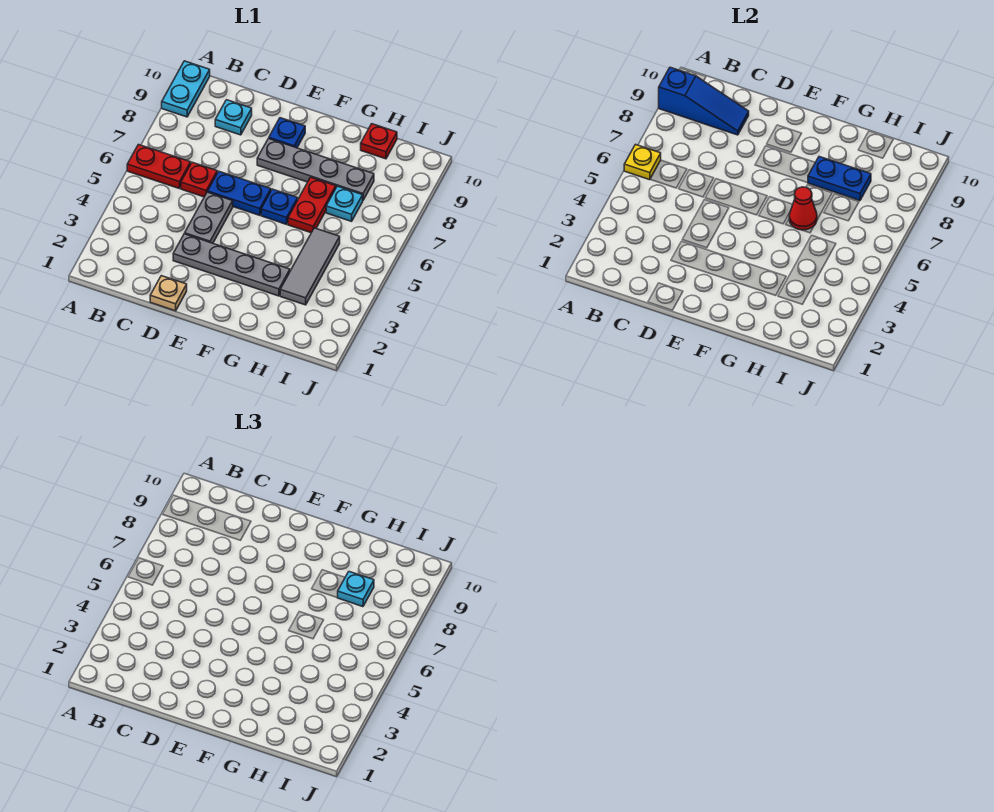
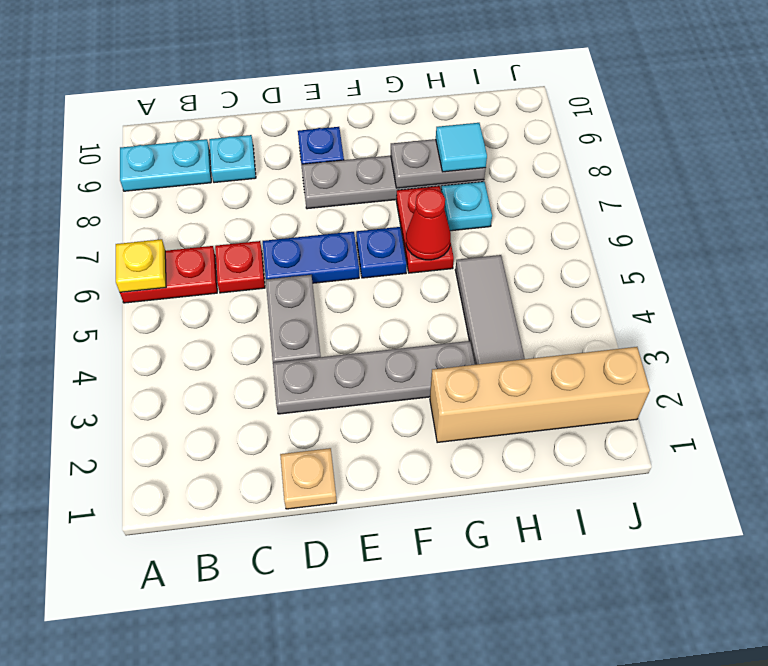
cyan 1x2 plate [162,61,210,117] -> cyan 1x2 plate turned to [120,139,211,191]
blue 1x3 slope [659,67,749,135] -> none
none -> tan 1x4 brick [430,347,650,443]
blue 1x2 plate [808,157,871,201] -> grey 1x2 plate [391,139,486,188]
cyan 1x1 plate [338,572,374,607] -> cyan 1x1 tile [436,123,487,172]
red 1x1 plate [361,124,397,159] -> none

